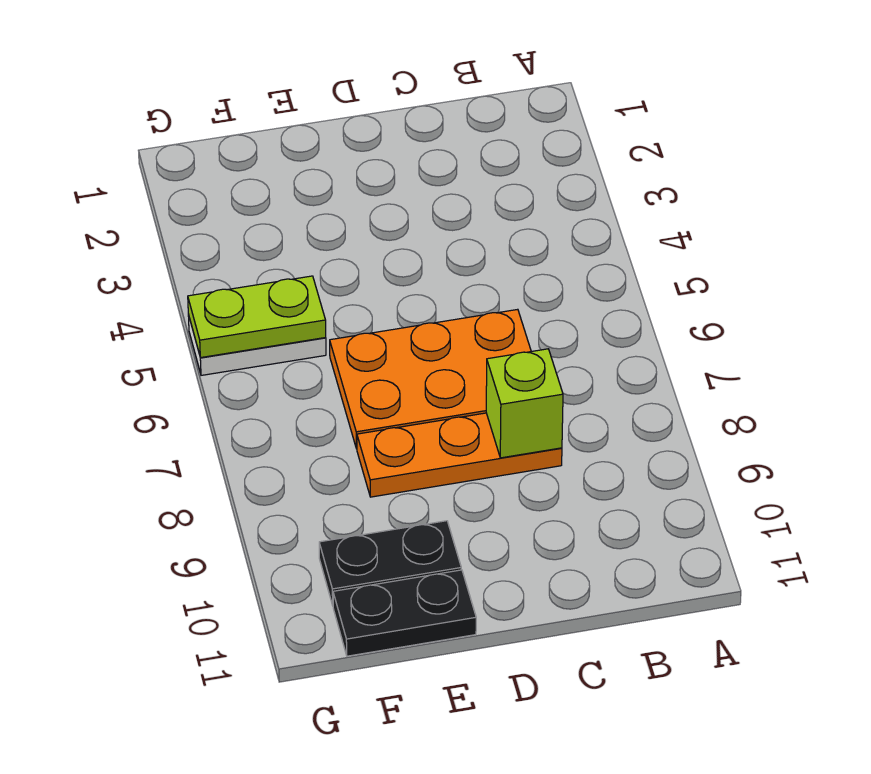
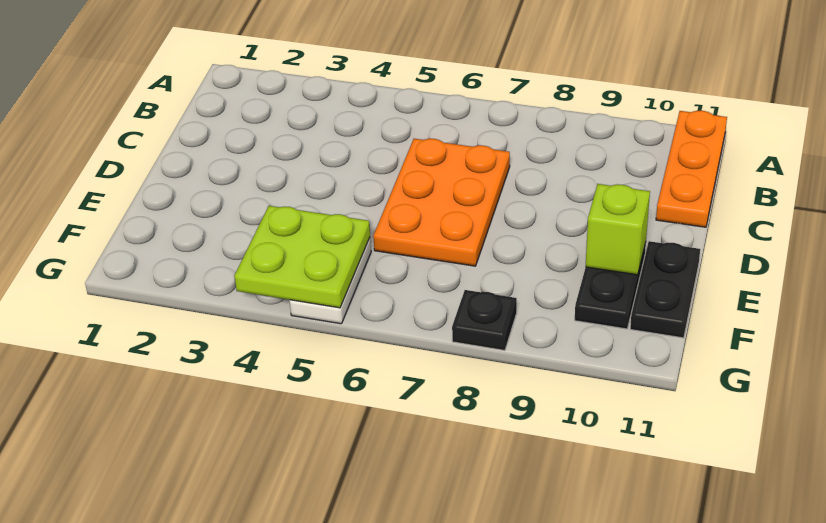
orange 1x3 plate [357,413,562,497] -> orange 1x3 plate moved to [656,111,727,227]
lime 1x1 brick [486,349,563,458] -> lime 1x1 brick moved to [586,184,650,275]
lime 1x2 plate [188,276,326,358] -> lime 2x2 plate [234,206,370,308]
none -> black 1x1 plate [452,290,517,350]

